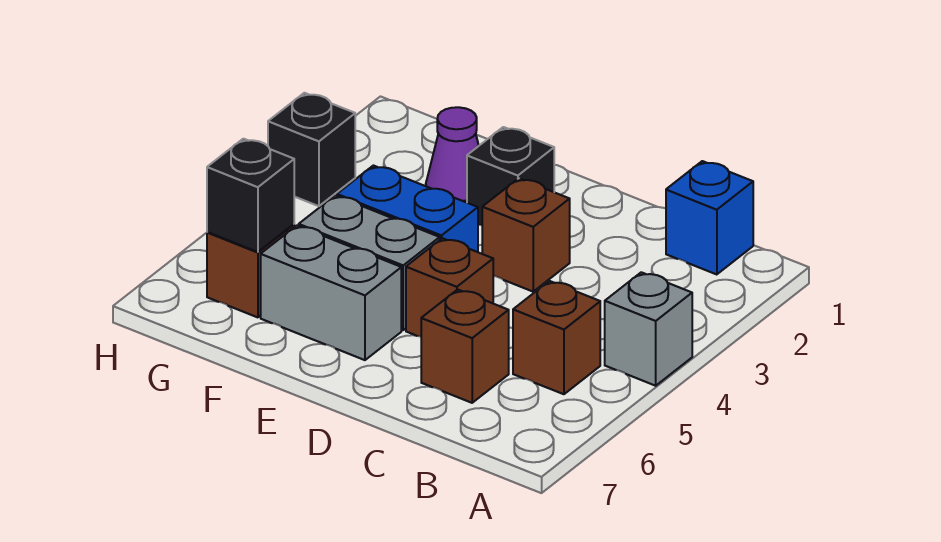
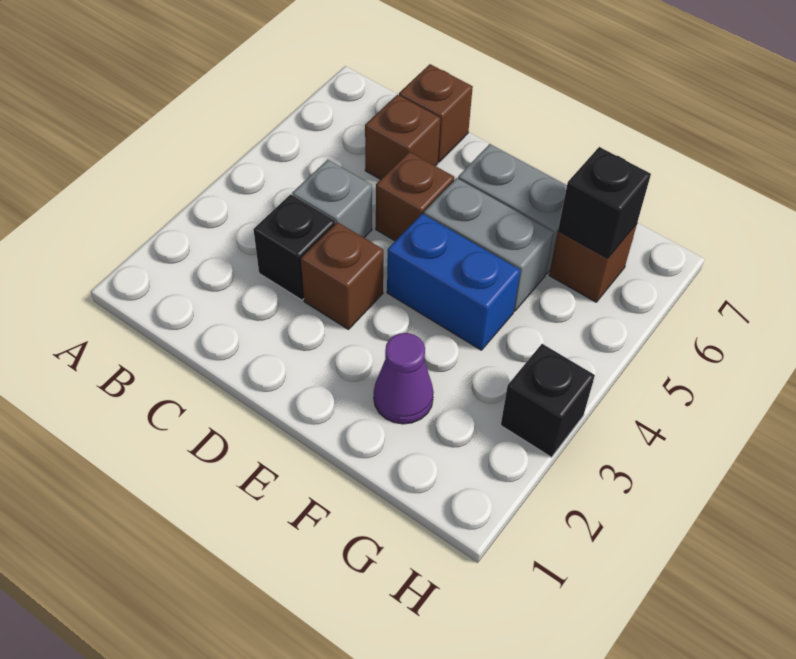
grey 1x1 brick [605,272,692,386] -> grey 1x1 brick moved to [292,160,372,238]
blue 1x1 brick [666,161,753,275] -> none
brown 1x1 brick [513,281,600,394] -> brown 1x1 brick moved to [399,64,473,162]
black 1x1 brick [467,127,554,225] -> black 1x1 brick moved to [253,194,335,300]

